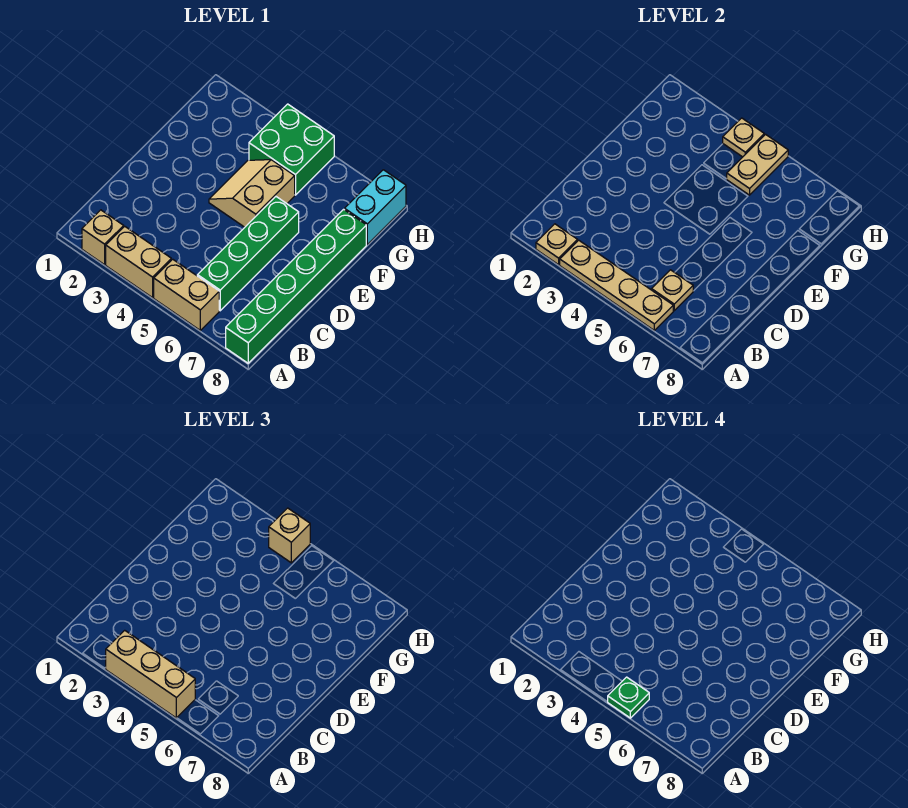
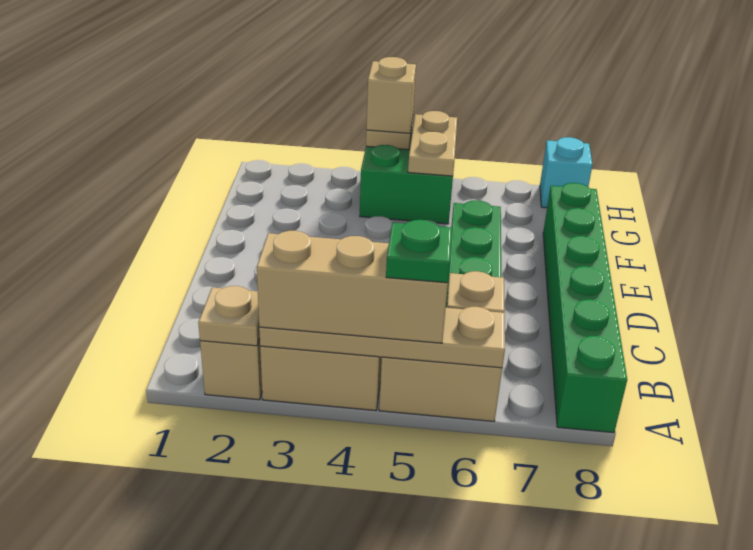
tan 2x2 slope [209,160,295,227] -> none
cyan 1x2 brick [345,170,406,244] -> cyan 1x1 brick [540,137,593,208]

